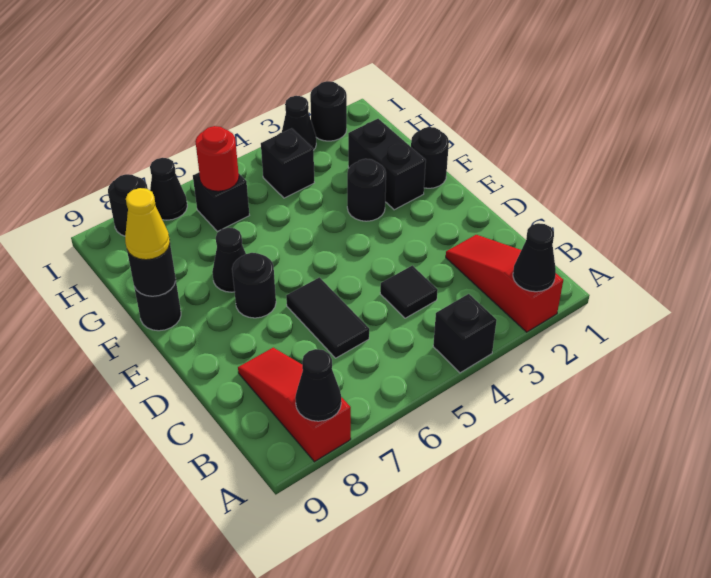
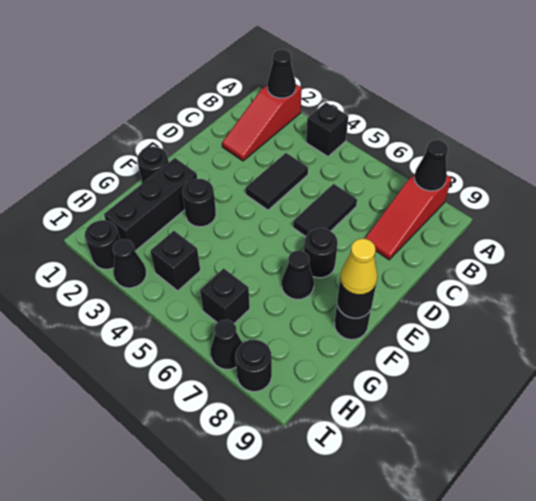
black 1x1 tile [380,265,438,318] -> black 1x2 tile [246,153,308,210]
black 1x2 brick [348,119,426,210] -> black 1x3 brick [104,158,197,251]
red 1x1 round brick [195,126,239,191] -> none

